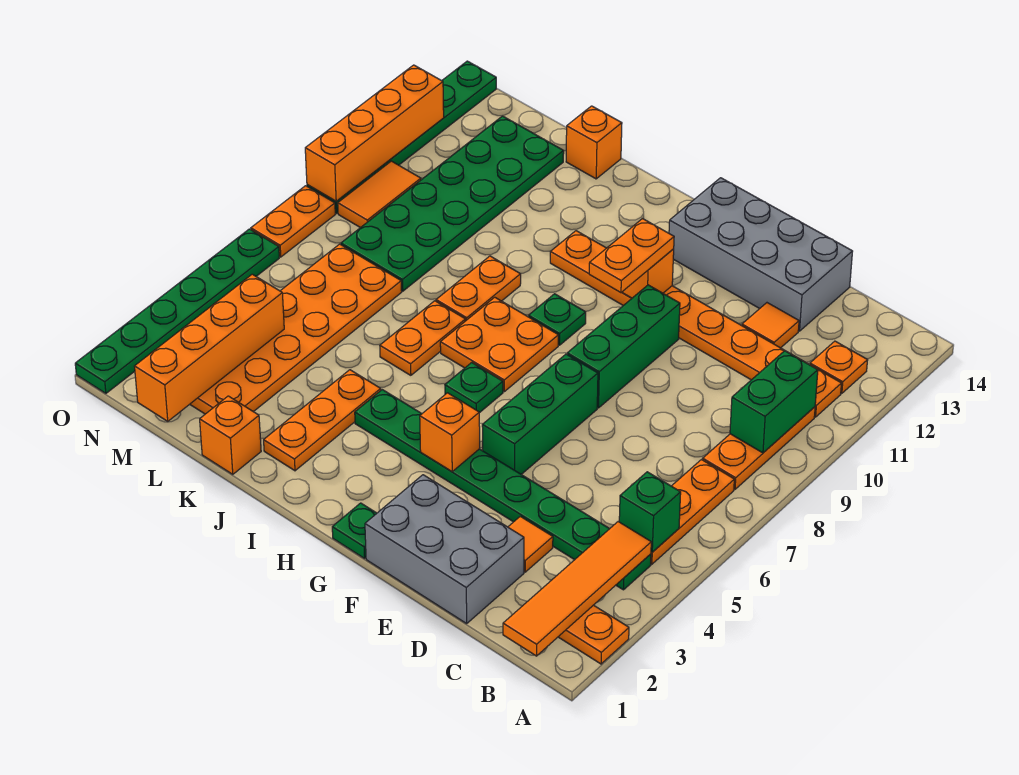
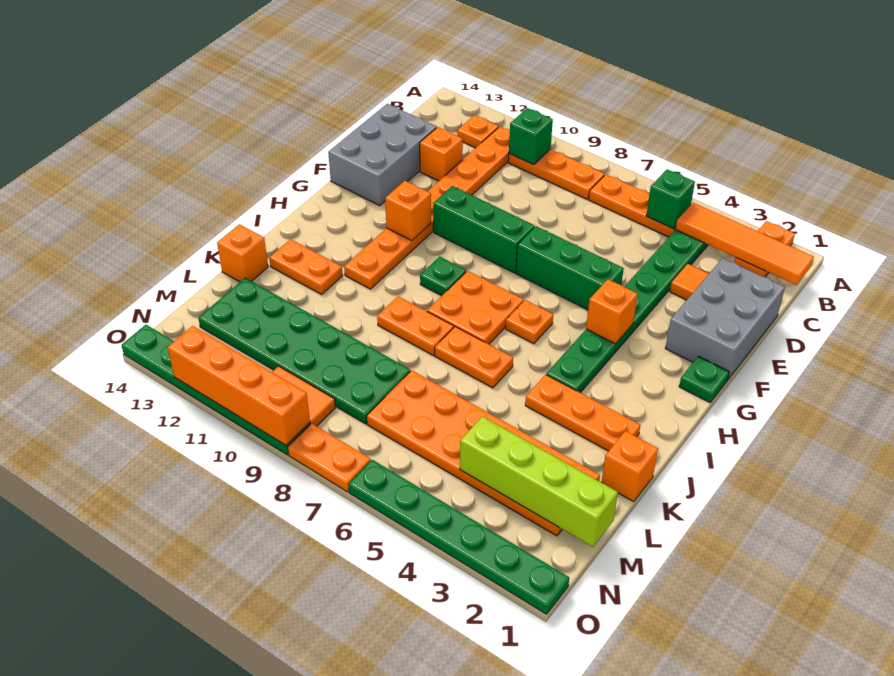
green 1x2 brick [730,351,818,453] -> green 1x1 brick [509,108,553,165]
orange 1x1 tile [742,303,799,348] -> orange 1x1 brick [420,127,463,181]
grey 2x4 brick [669,178,853,331] -> grey 2x3 brick [328,104,437,206]
orange 1x2 plate [589,219,674,293] -> orange 1x2 plate moved to [269,239,343,294]
green 1x1 plate [445,363,503,413] -> orange 1x1 plate [506,300,553,344]
orange 1x4 brick [135,274,284,421] -> lime 1x4 brick [460,416,618,547]

